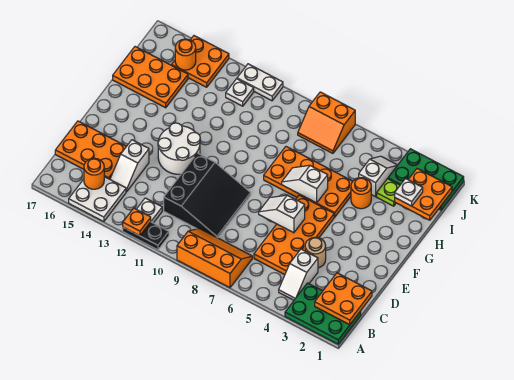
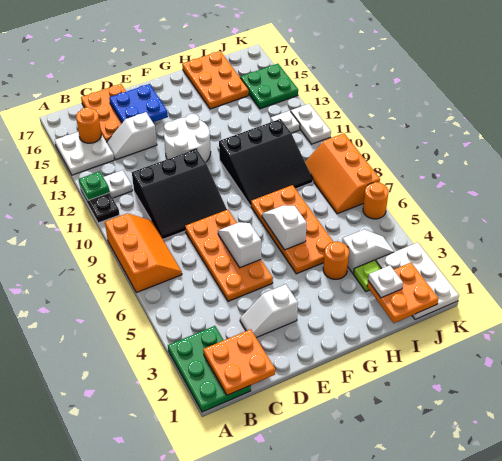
orange 1x1 plate [123,208,151,236] -> green 1x1 plate [79,171,109,200]
white 1x2 slope [279,249,318,300] -> white 1x2 slope moved to [240,284,298,338]
orange 2x4 plate [254,195,334,275] -> orange 2x4 plate turned to [185,210,273,301]
tan 1x1 round brick [305,237,326,268] -> none
none -> blue 2x2 plate [109,84,168,123]
none -> black 3x3 slope [219,119,313,206]
green 2x3 plate [388,149,464,210] -> white 2x3 plate [376,242,459,319]
orange 2x2 slope [298,92,355,153] -> orange 2x3 slope [305,133,380,214]
orange 2x2 plate [172,36,229,87] -> green 2x2 plate [240,64,298,109]
orange 1x1 round brick [175,39,196,70] -> orange 1x1 round brick moved to [363,182,388,219]

